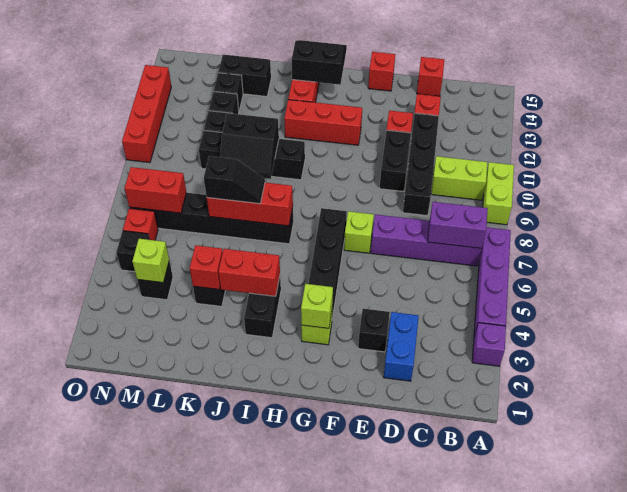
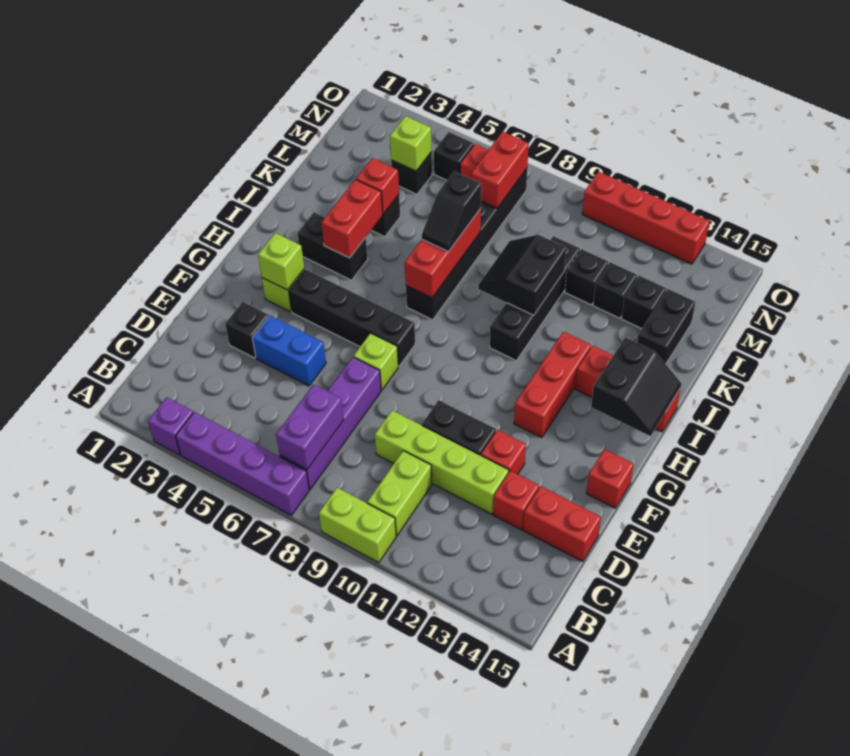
blue 1x2 brick [384,312,419,381] -> blue 1x2 brick moved to [252,316,326,386]
black 1x4 brick [403,113,439,216] -> lime 1x4 brick [375,411,509,514]
red 1x1 brick [417,57,444,96] -> red 1x2 brick [523,486,601,561]

